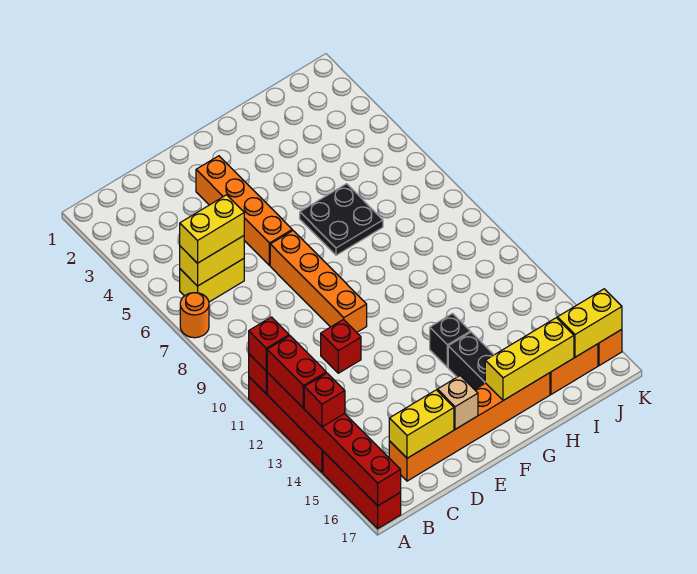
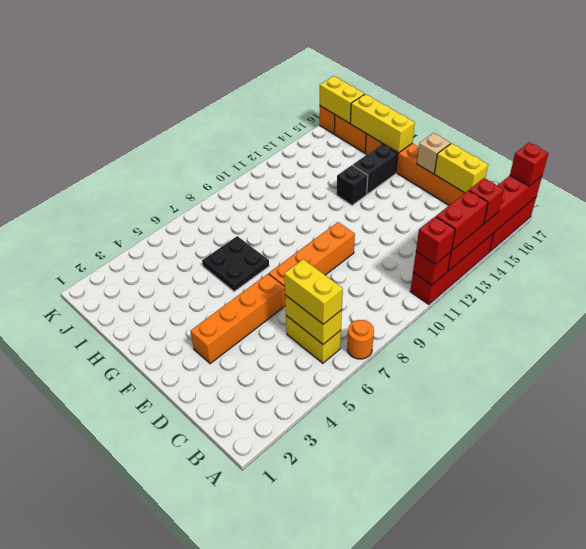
red 1x1 brick [321,319,361,373] -> red 1x1 brick moved to [510,143,549,186]

